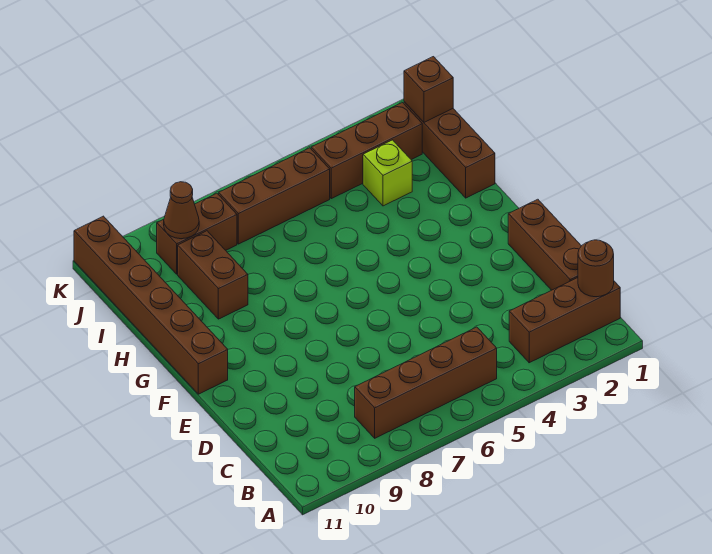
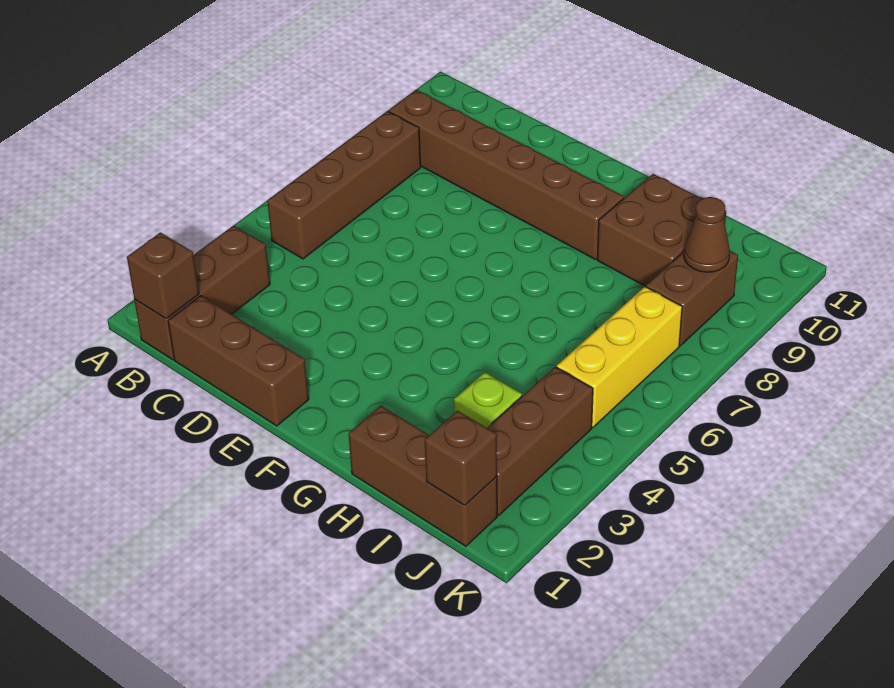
brown 1x1 round brick [578,240,614,297] -> brown 1x1 brick [127,232,199,319]
brown 1x6 brick [74,216,228,394] -> brown 1x6 brick moved to [389,90,624,260]
brown 1x2 brick [178,231,248,319] -> brown 2x2 brick [597,174,726,287]
brown 1x3 brick [219,148,330,244] -> yellow 1x3 brick [557,287,682,427]

